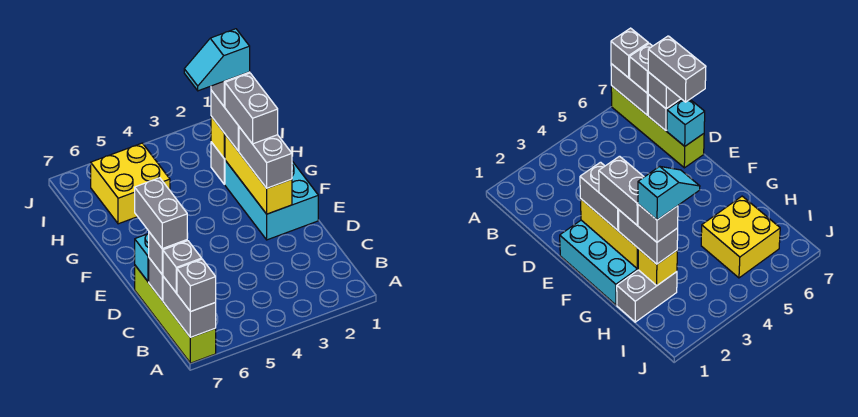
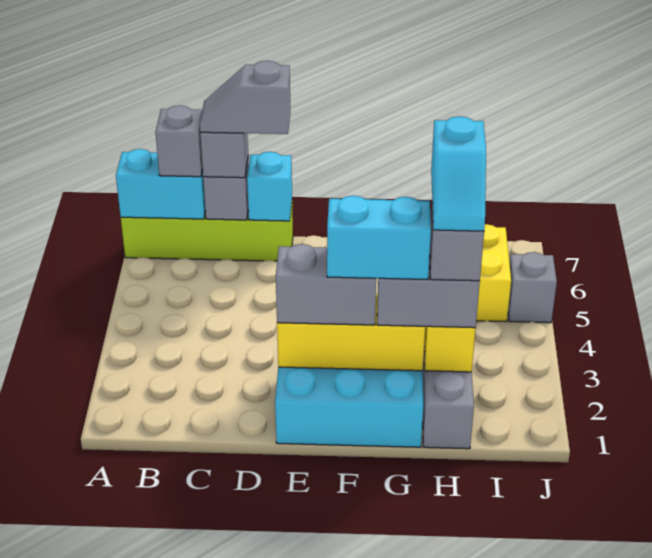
grey 1x2 brick [163,276,216,337] -> cyan 1x2 brick [116,149,206,219]
grey 1x1 brick [177,259,216,312] -> grey 1x1 brick moved to [508,252,557,323]
grey 1x2 brick [135,178,187,249] -> grey 1x2 slope [200,61,290,134]
grey 1x2 brick [225,73,278,144] -> cyan 1x2 brick [327,196,431,280]
cyan 1x2 slope [184,29,250,91] -> cyan 1x2 slope turned to [431,116,486,231]

